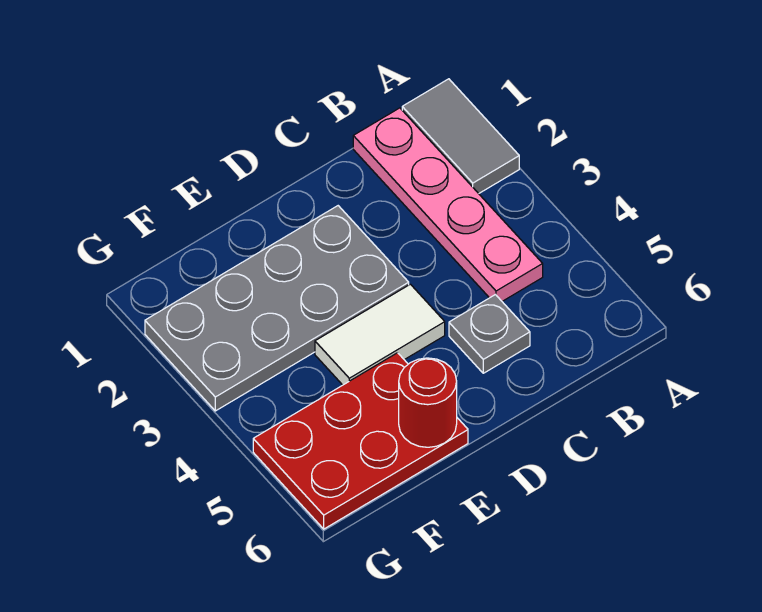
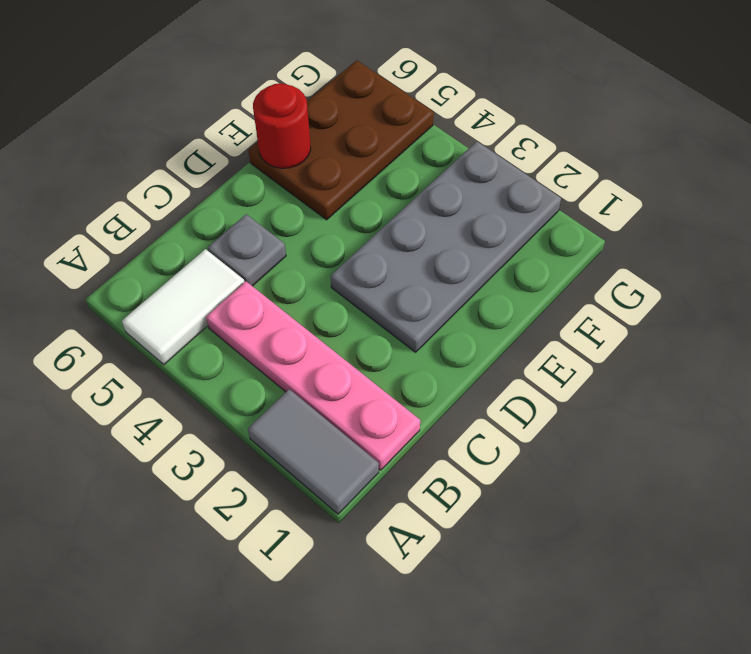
white 1x2 tile [315,284,445,385] -> white 1x2 tile moved to [122,249,244,365]
red 2x3 plate [253,353,468,529] -> brown 2x3 plate [248,60,434,220]

